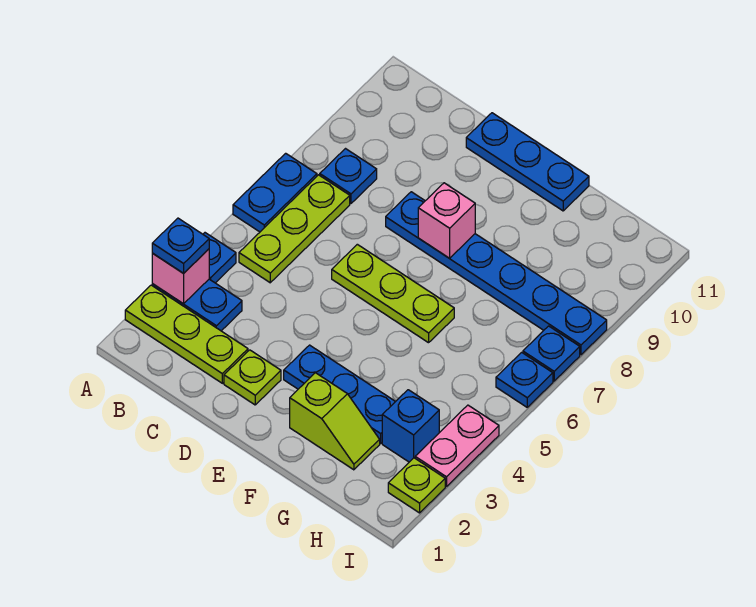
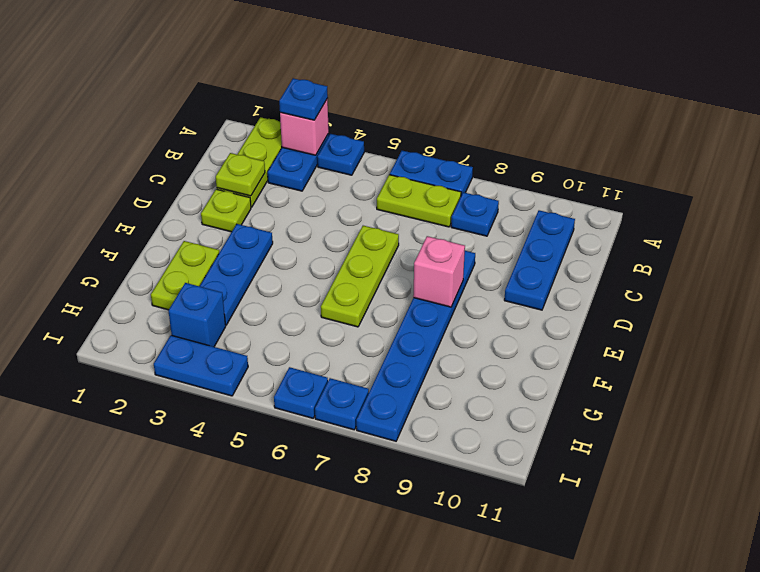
lime 1x3 plate [239,175,350,283] -> lime 1x2 plate [377,175,461,227]
blue 1x3 plate [466,113,589,211] -> blue 1x3 plate moved to [504,210,575,310]
lime 1x2 slope [290,373,380,470] -> lime 1x2 plate [151,241,219,310]
lime 1x1 plate [388,458,445,513] -> lime 1x1 plate moved to [216,153,265,196]
pink 1x2 plate [415,405,499,487] -> blue 1x2 plate [154,335,248,396]

